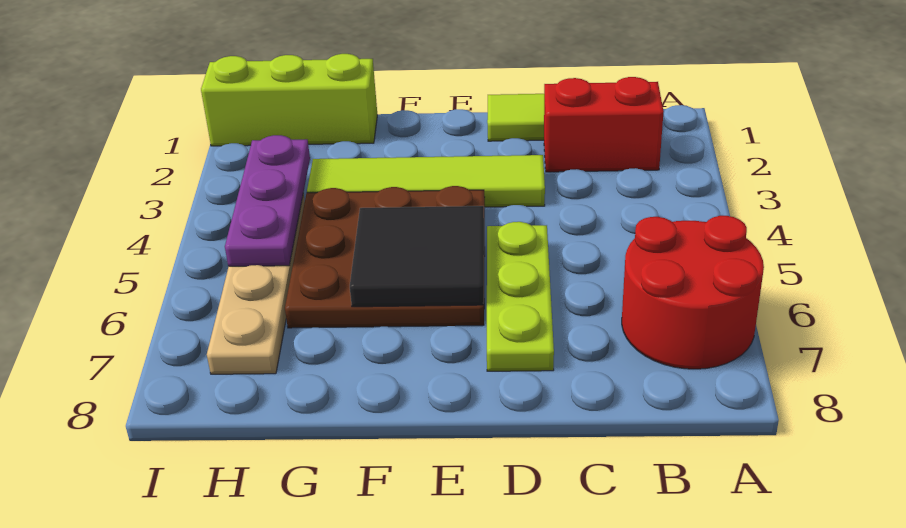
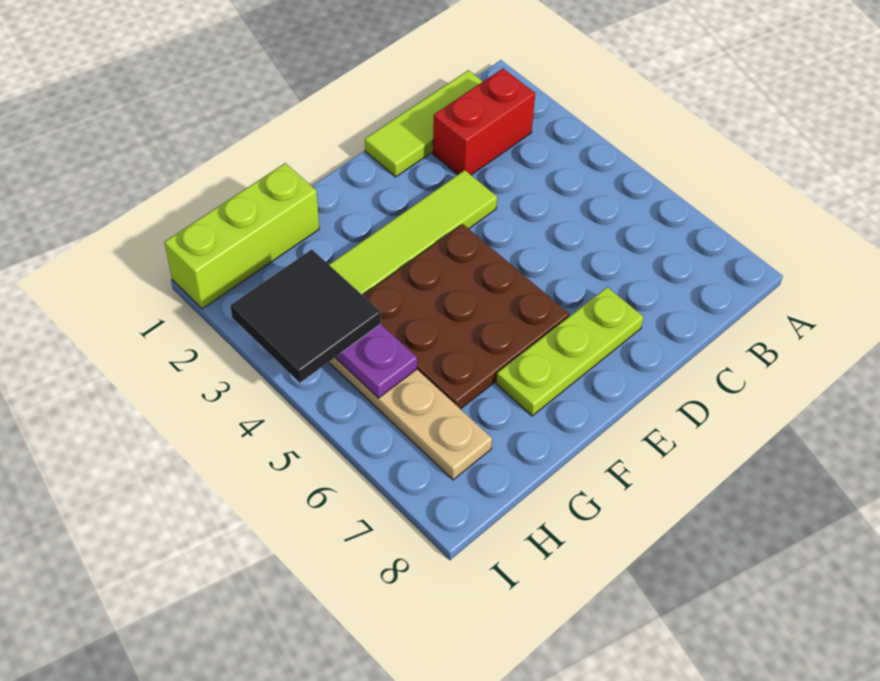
red 2x2 round brick [622,216,764,369] -> none
lime 1x3 plate [487,222,554,371] -> lime 1x3 plate turned to [496,287,643,416]
black 2x2 tile [350,206,484,307] -> black 2x2 tile moved to [230,250,381,383]

